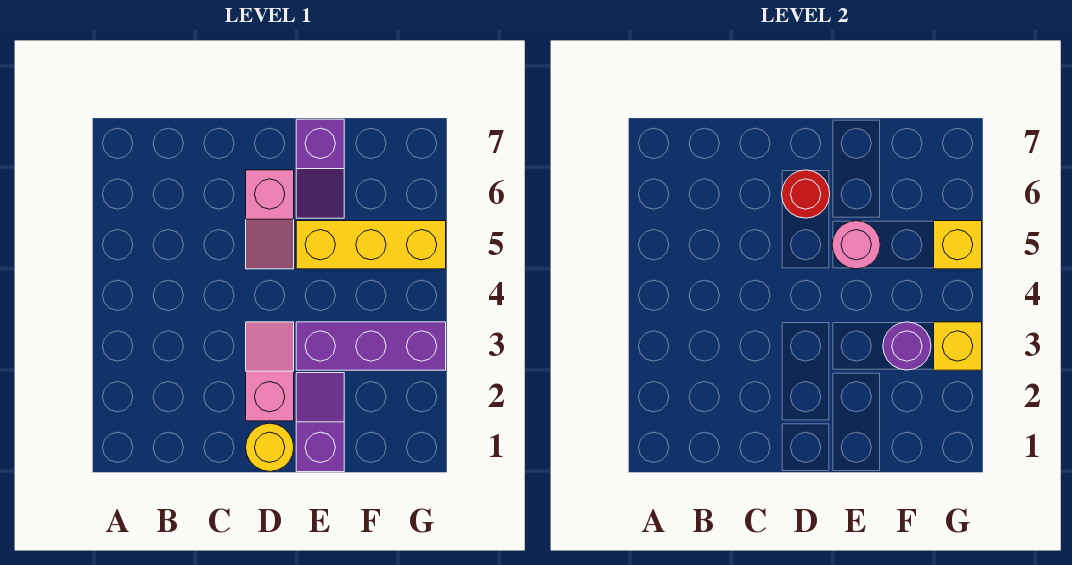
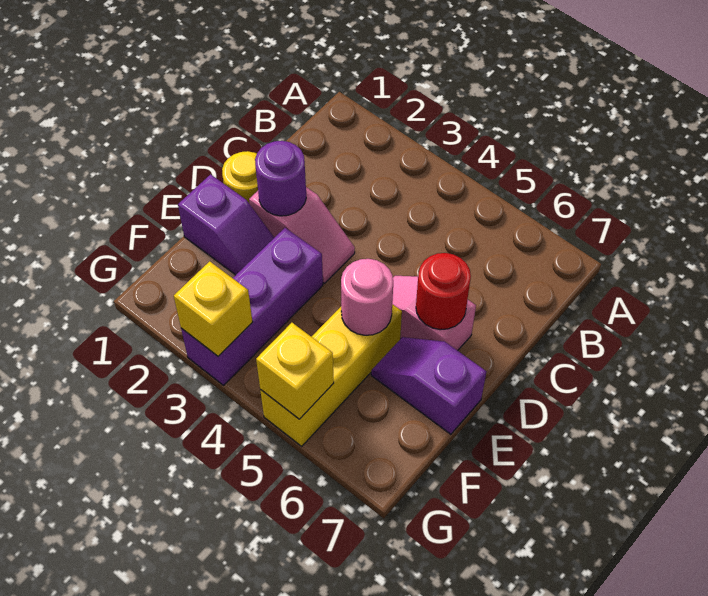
purple 1x1 round brick [883,322,931,370] -> purple 1x1 round brick moved to [255,141,306,216]

